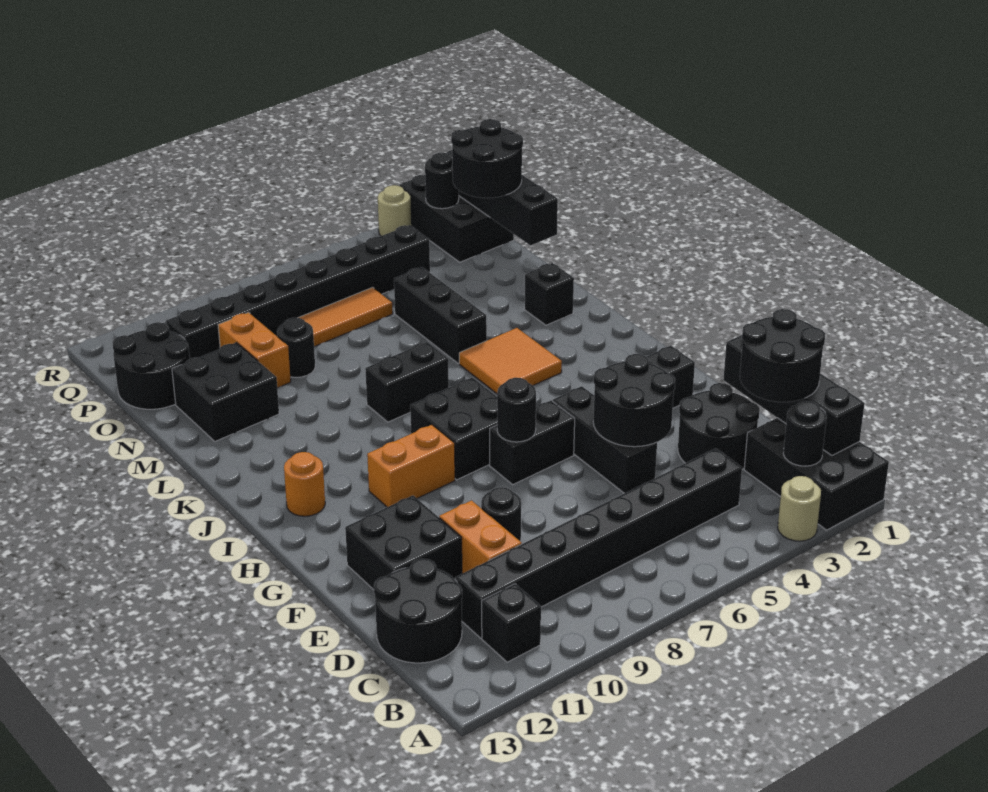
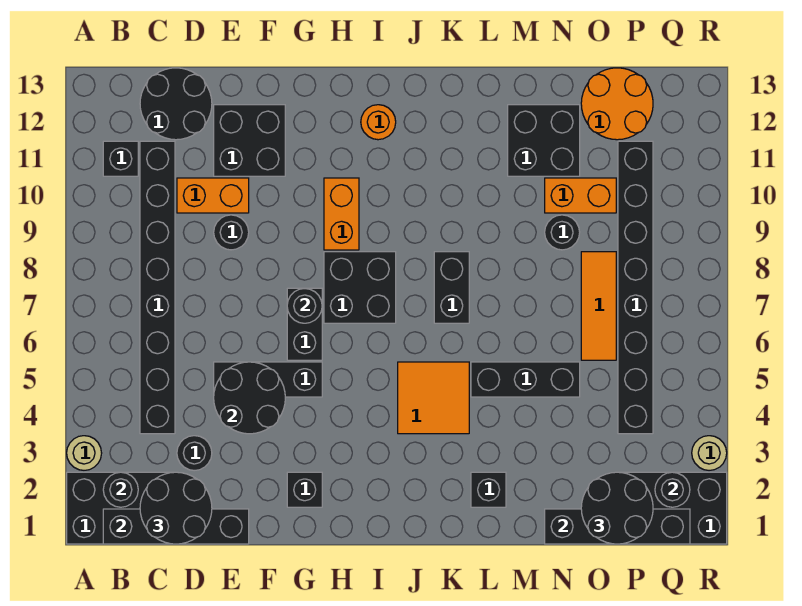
black 2x2 round brick [678,383,760,469] -> black 1x1 round brick [177,436,212,471]
black 2x2 round brick [112,322,190,409] -> orange 2x2 round brick [581,68,653,140]

